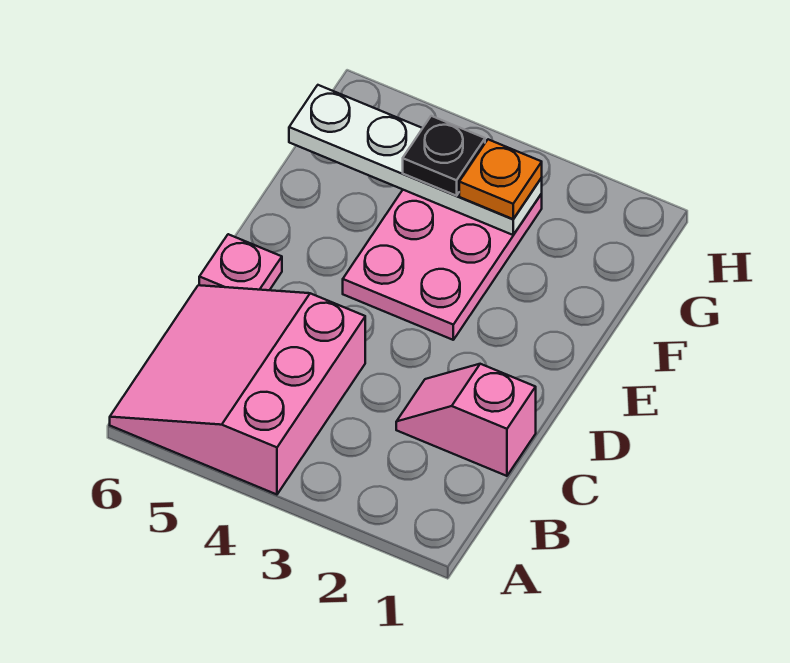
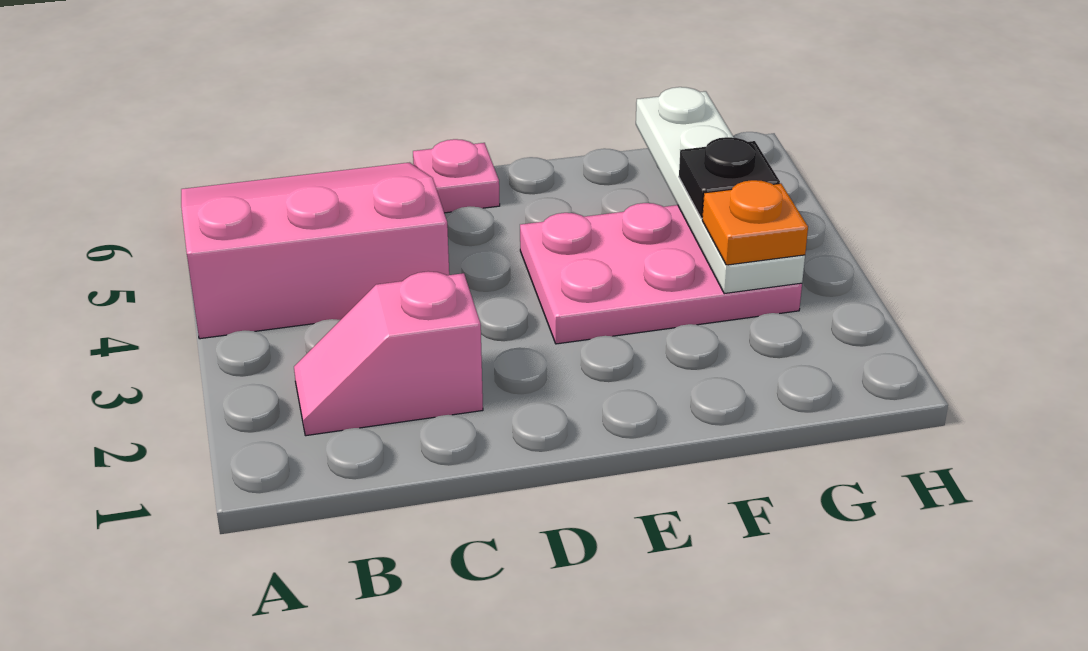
pink 1x2 slope [396,364,536,476] -> pink 1x2 slope turned to [294,271,483,436]

